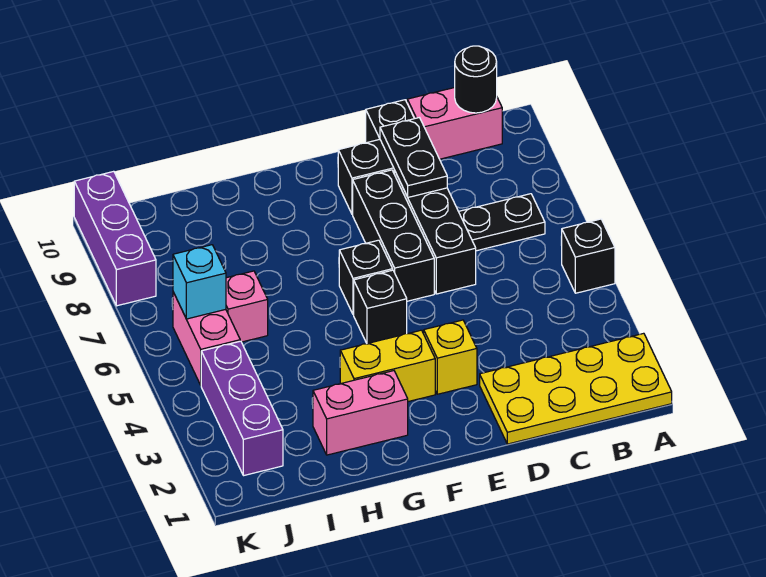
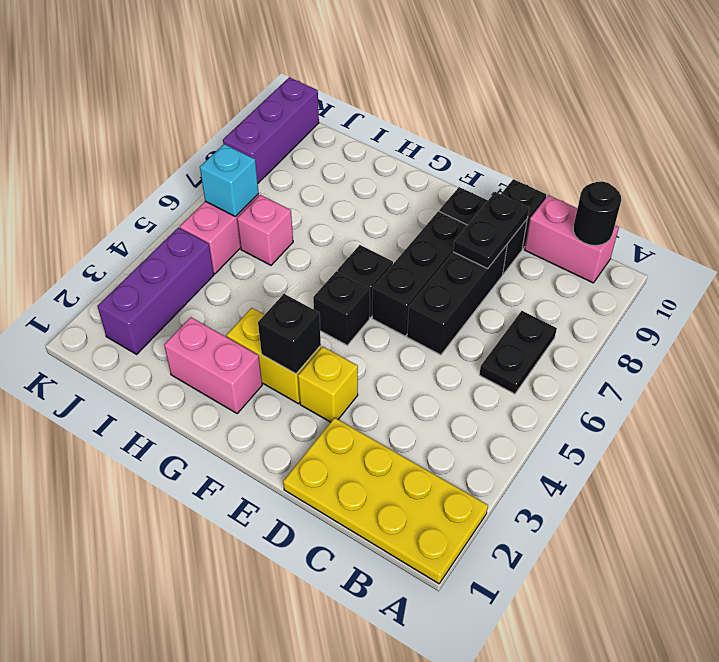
black 1x1 brick [561,219,615,293] -> black 1x1 brick moved to [258,294,321,374]
black 1x2 plate [459,194,545,251] -> black 1x2 plate turned to [479,311,557,394]

